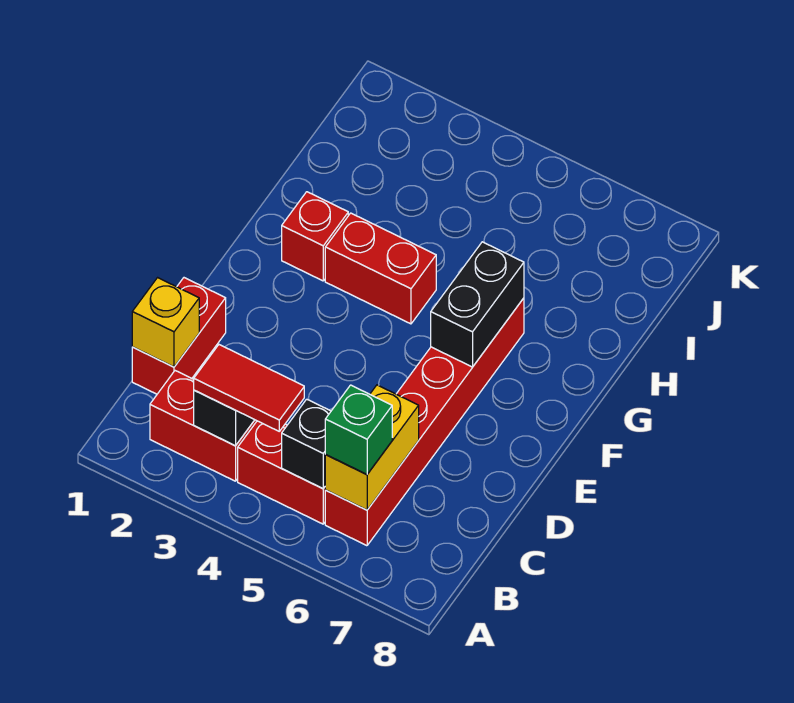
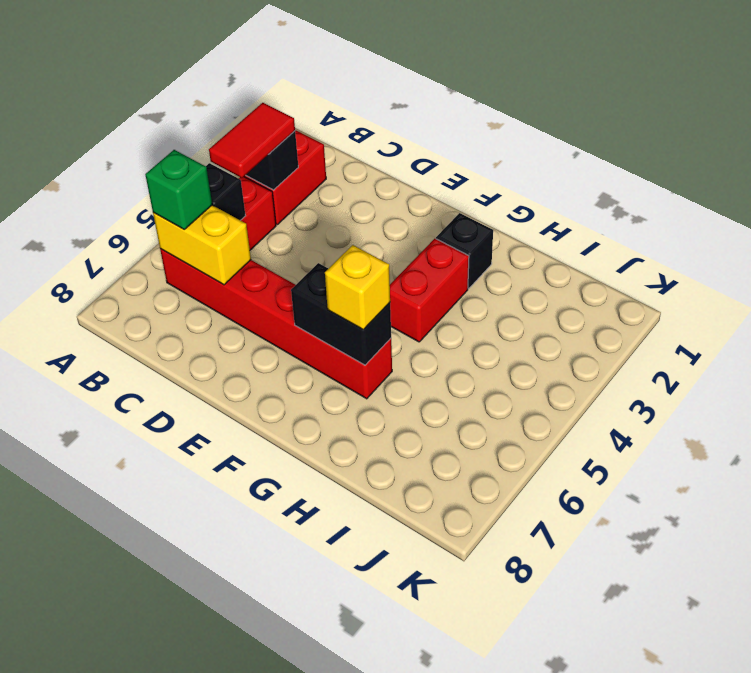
red 1x2 brick [132,278,226,394] -> none
yellow 1x1 brick [132,278,199,367] -> yellow 1x1 brick moved to [325,245,390,330]
red 1x1 brick [282,192,348,281] -> black 1x1 brick [436,213,493,289]

